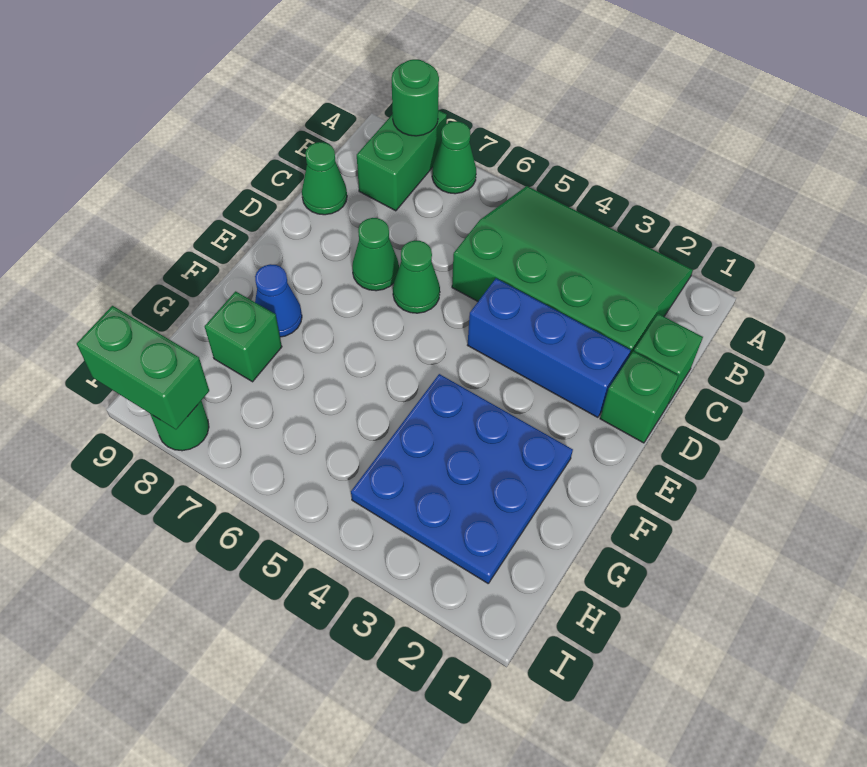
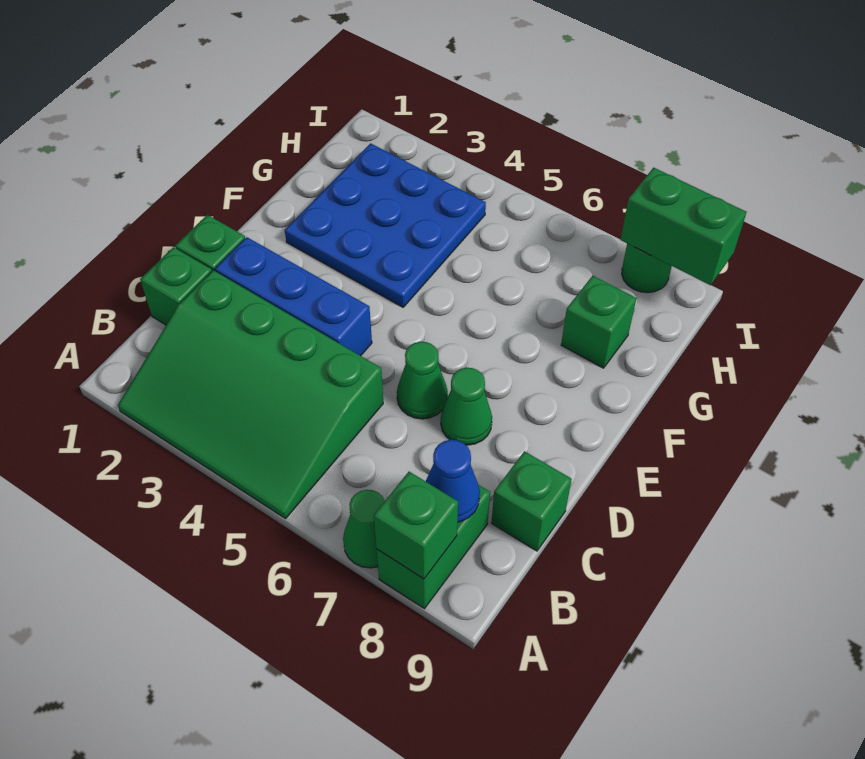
green 1x1 round brick [392,59,439,136] -> green 1x1 brick [374,472,458,579]
green 1x1 cone [302,142,347,215] -> green 1x1 brick [491,451,572,551]
blue 1x1 cone [255,264,302,337] -> blue 1x1 cone moved to [426,440,480,522]

